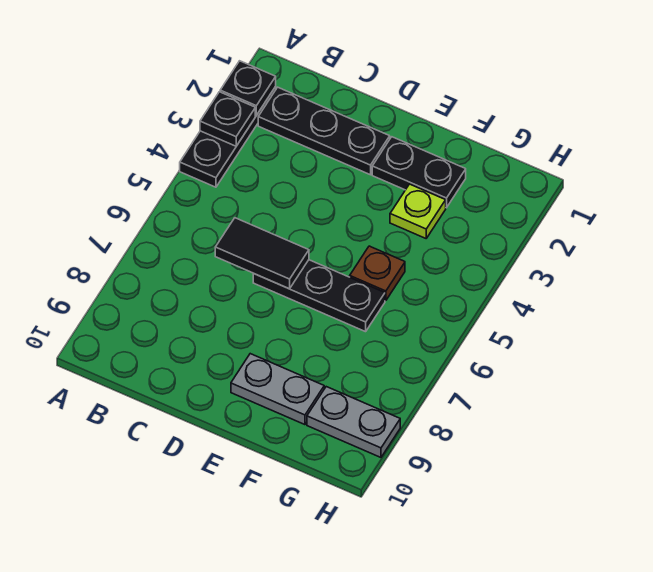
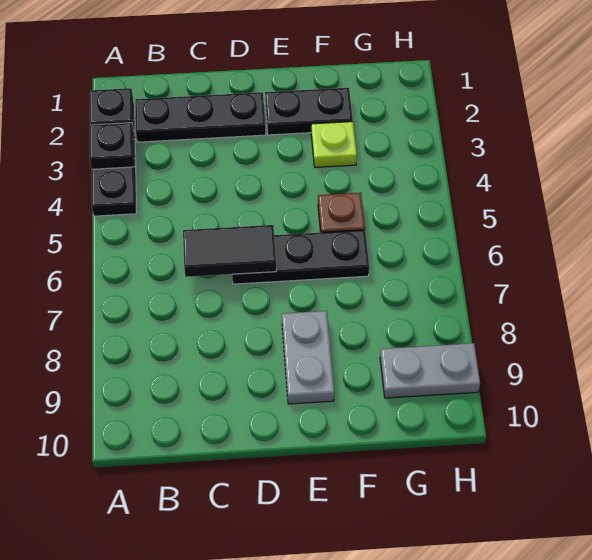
grey 1x2 plate [231,354,324,425] -> grey 1x2 plate turned to [282,311,334,404]

